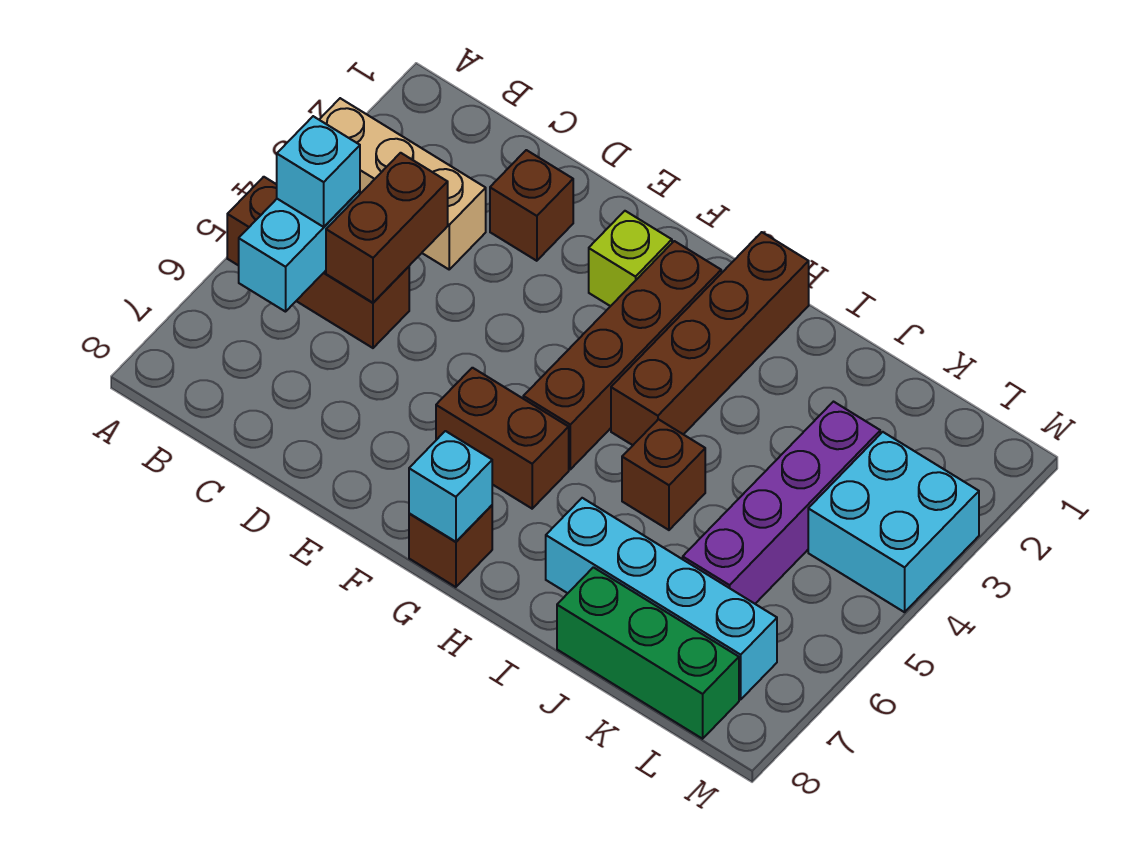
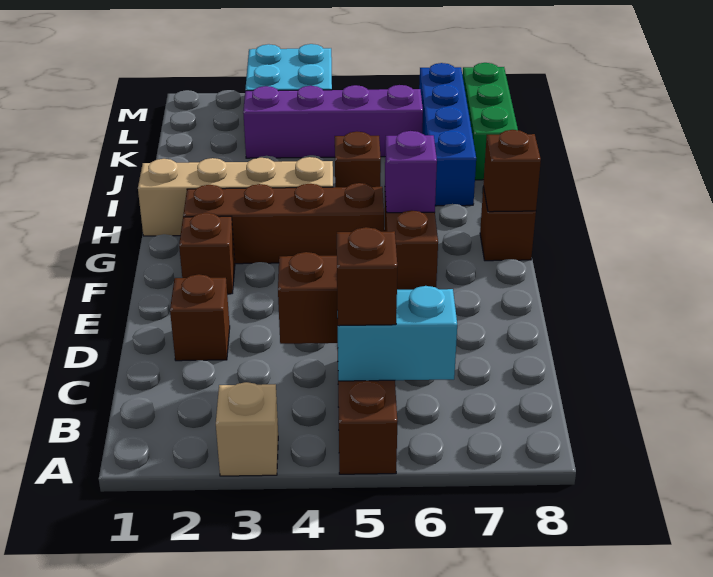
tan 1x3 brick [319,98,486,269] -> tan 1x1 brick [216,382,278,476]
cyan 1x1 brick [277,116,360,227] -> brown 1x1 brick [337,227,397,326]
lime 1x1 brick [589,211,672,306] -> brown 1x1 brick [179,213,235,294]
none -> purple 1x1 brick [385,131,437,213]
cyan 1x1 brick [409,431,492,542] -> brown 1x1 brick [483,130,541,212]
brown 1x4 brick [611,232,809,445] -> tan 1x4 brick [138,157,333,236]
cyan 1x4 brick [546,498,777,699] -> blue 1x4 brick [419,63,476,206]

